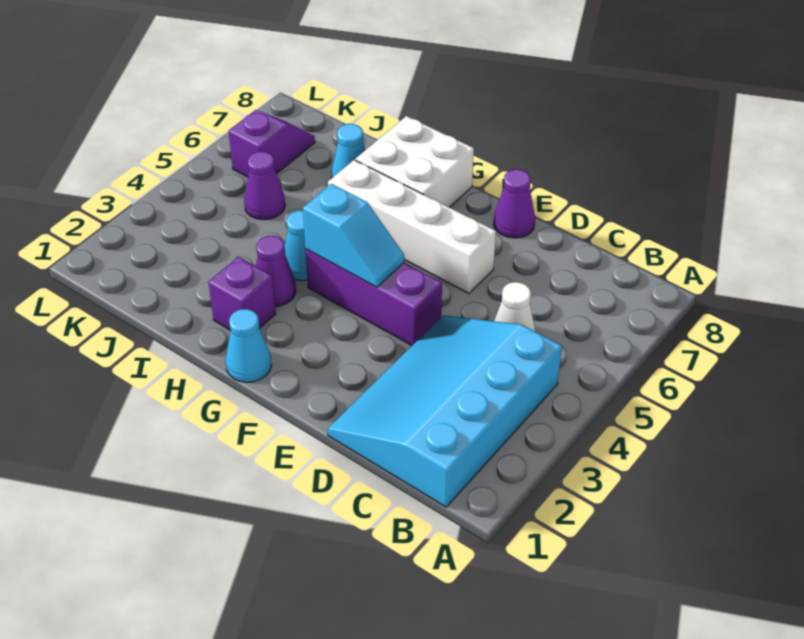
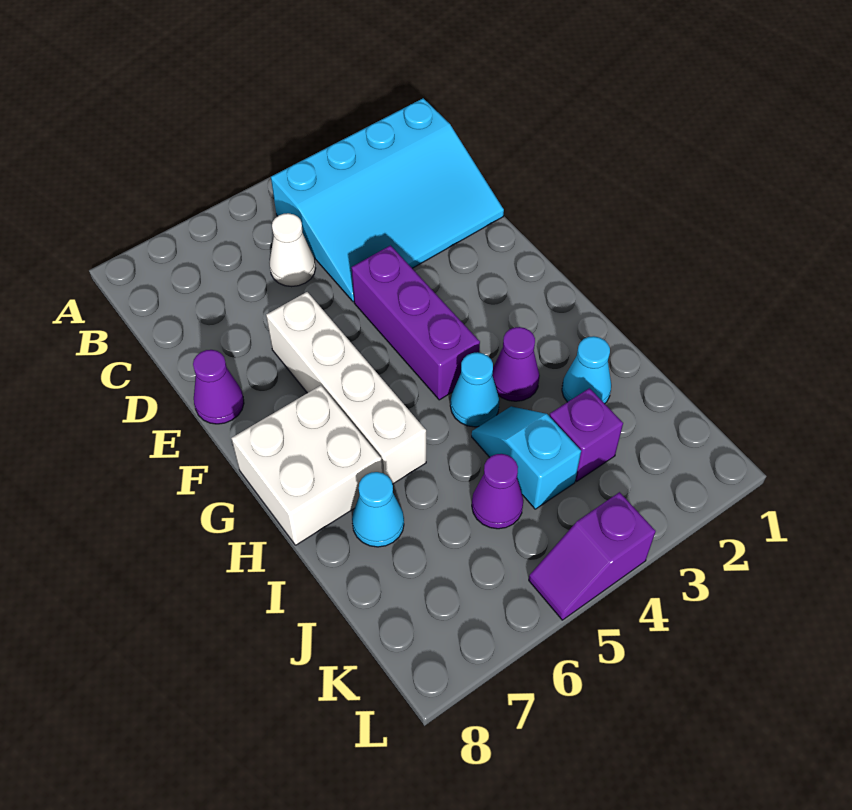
cyan 1x2 slope [303,184,404,287] -> cyan 1x2 slope moved to [472,406,581,509]
cyan 1x1 cone [226,309,272,382] -> cyan 1x1 cone moved to [562,336,611,403]
purple 1x1 brick [209,257,276,330] -> purple 1x1 brick moved to [549,388,623,481]
purple 1x2 slope [229,110,315,177] -> purple 1x2 slope moved to [529,492,656,620]

